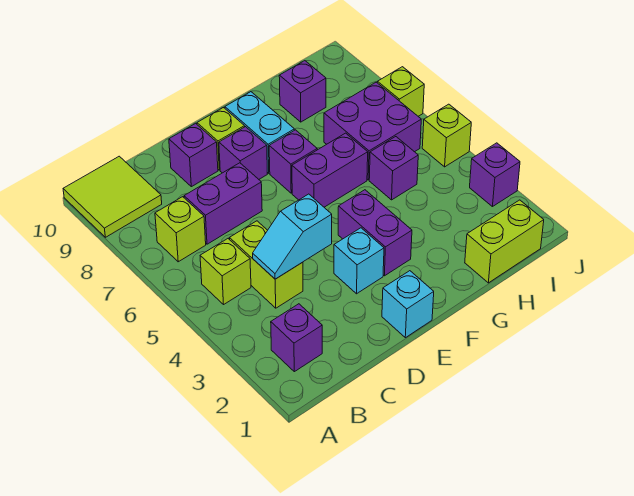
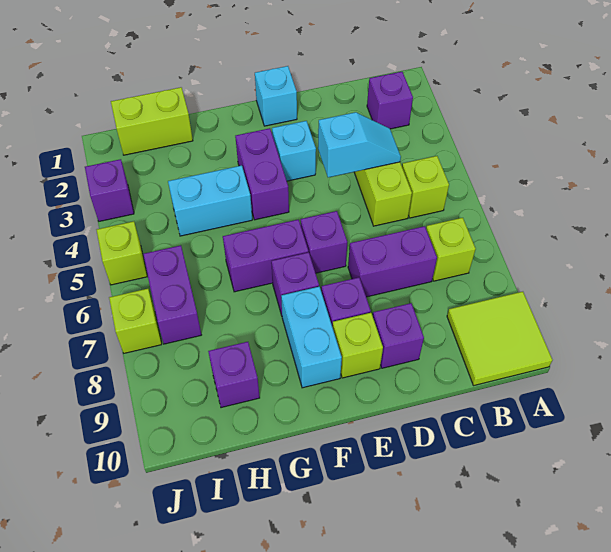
none -> cyan 1x2 brick [168,165,252,236]
purple 1x1 brick [369,137,418,200] -> purple 1x1 brick moved to [301,211,347,273]
purple 2x2 brick [324,82,421,180] -> purple 1x2 brick [143,245,201,344]

